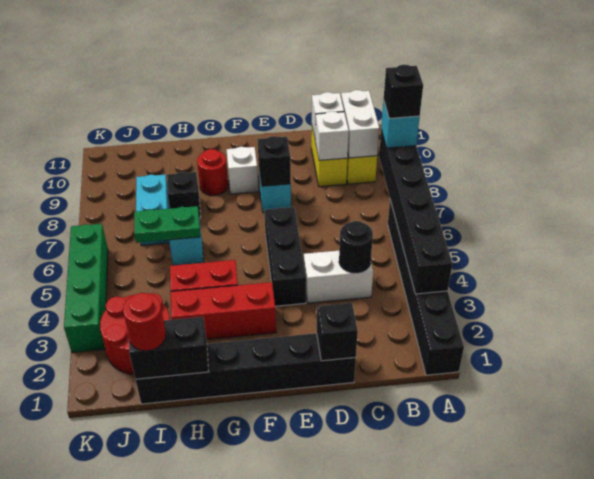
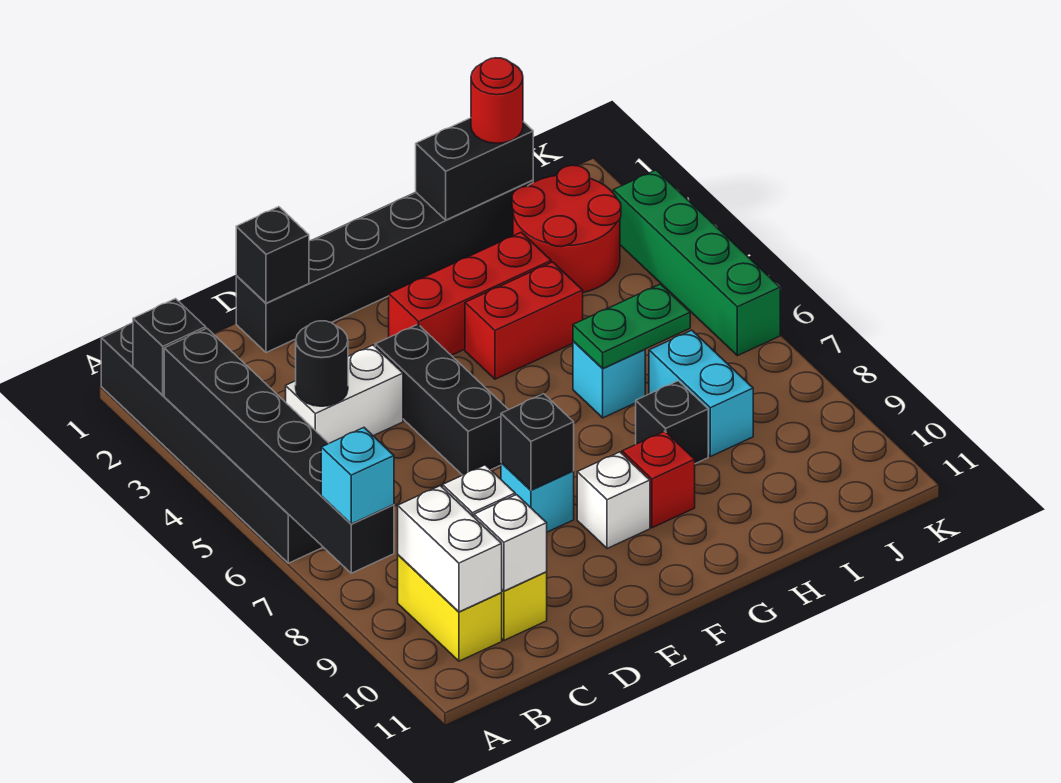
black 1x1 brick [384,65,423,118] -> black 1x1 brick moved to [133,299,206,395]
red 1x1 round brick [197,149,228,196] -> red 1x1 brick [622,431,695,528]

